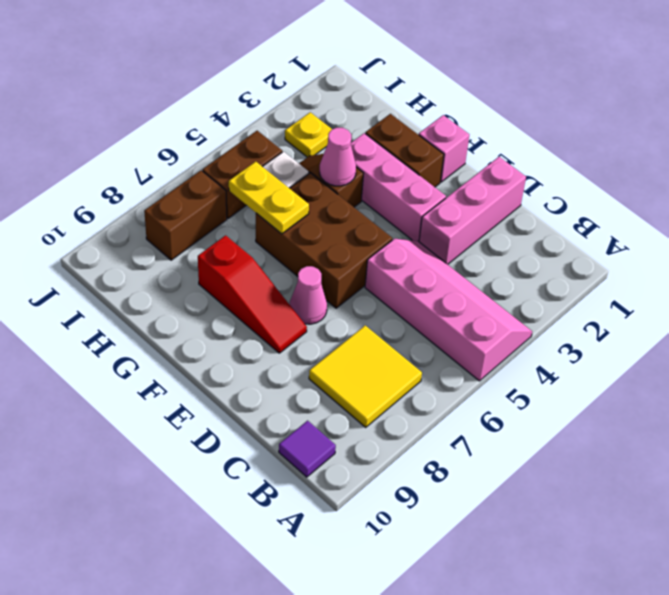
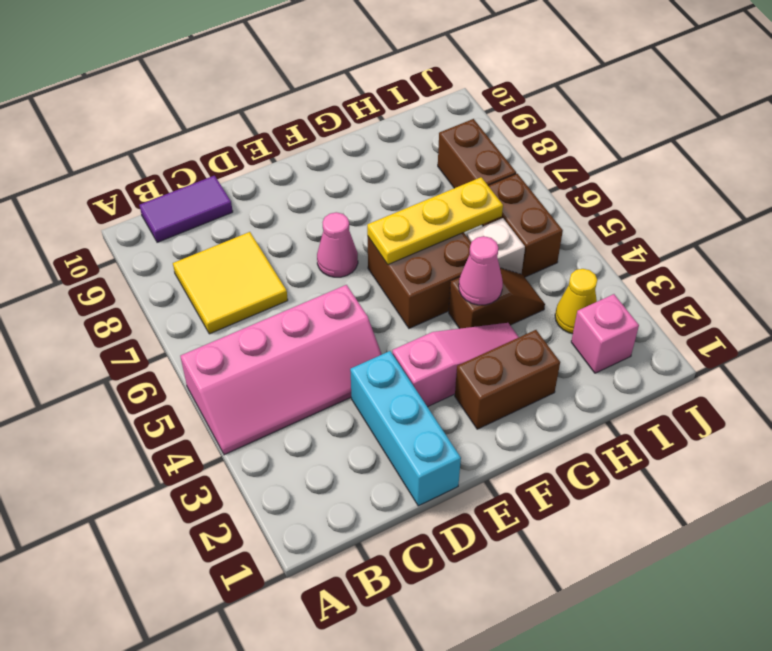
purple 1x1 tile [279,421,336,477] -> purple 1x2 tile [140,176,233,242]
pink 1x3 brick [419,157,526,264] -> cyan 1x3 brick [350,351,461,506]
pink 1x3 brick [351,133,446,242] -> pink 1x3 slope [392,323,519,407]
brown 2x3 brick [256,173,392,308] -> brown 2x2 brick [368,233,471,328]
red 1x3 slope [198,235,307,353] -> none
pink 1x1 brick [419,115,469,182] -> pink 1x1 brick moved to [571,294,639,373]
yellow 1x2 plate [229,162,309,234] -> yellow 1x3 plate [367,177,503,264]
yellow 1x1 plate [285,112,332,157] -> yellow 1x1 cone [555,269,597,334]

